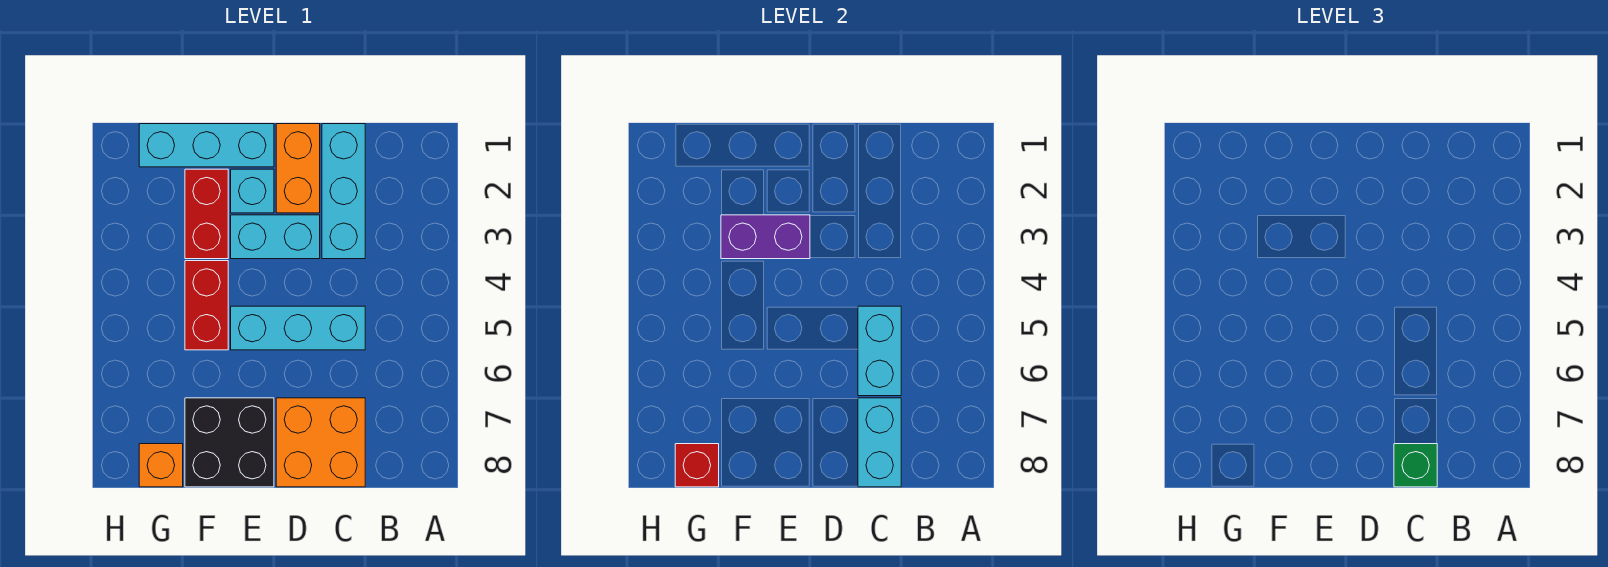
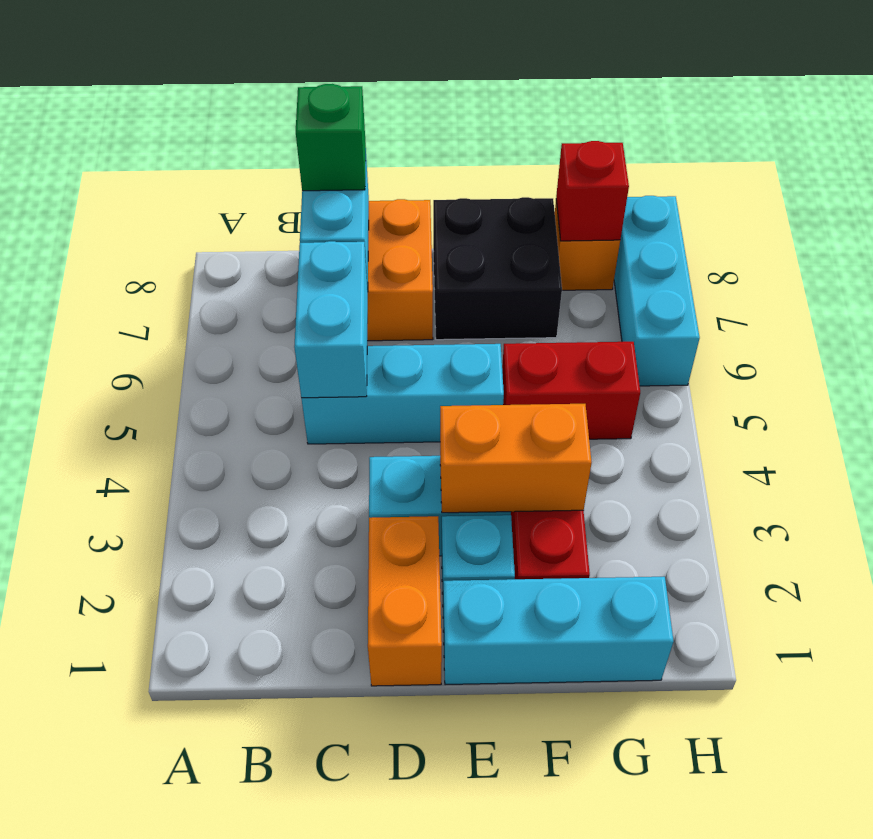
cyan 1x3 brick [322,124,365,259] -> cyan 1x3 brick moved to [614,196,700,386]
purple 1x2 brick [721,215,810,259] -> orange 1x2 brick [440,404,592,513]
red 1x2 brick [185,261,228,350] -> red 1x2 brick turned to [502,342,640,439]

